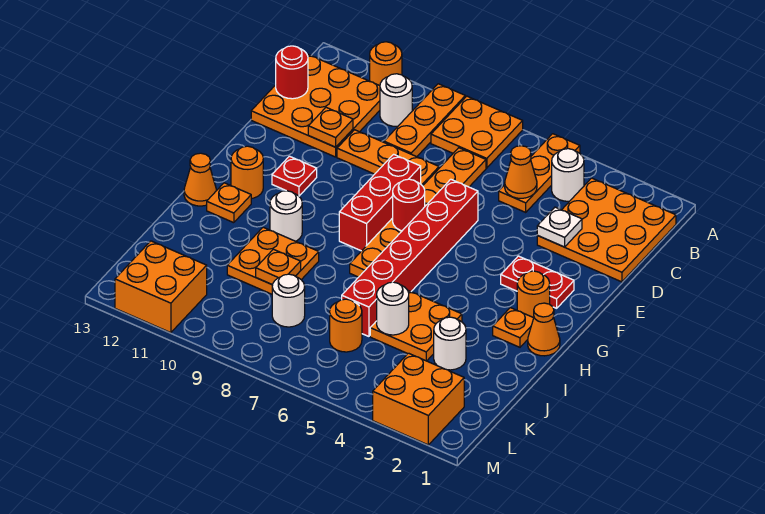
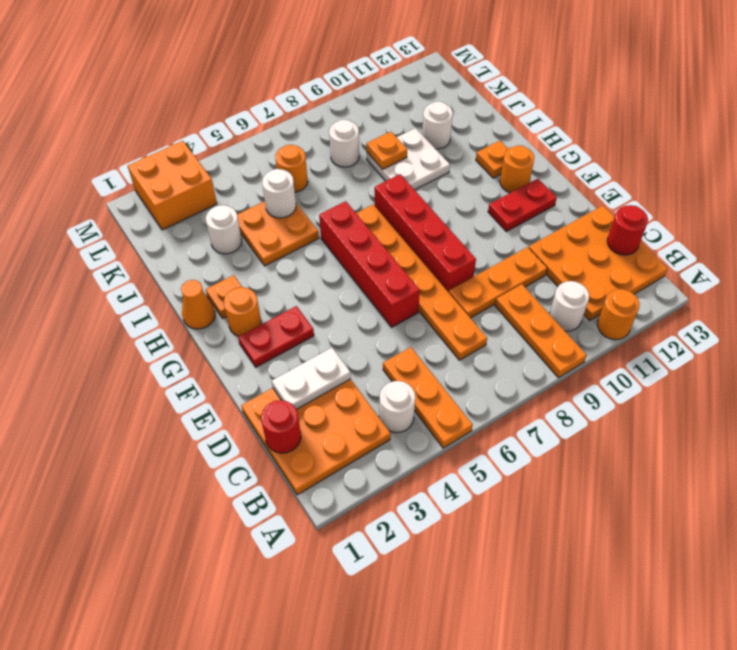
orange 2x2 plate [431,96,523,168] -> none
orange 1x1 cone [505,146,537,198] -> none
white 1x1 plate [537,207,582,247] -> white 1x2 plate [272,348,351,409]
orange 1x1 plate [308,107,353,147] -> none
red 1x6 brick [342,179,478,336] -> red 1x4 brick [319,201,420,327]
red 1x3 brick [339,154,421,251] -> red 1x4 brick [375,174,476,292]
red 1x1 round brick [393,179,425,231] -> red 1x1 round brick moved to [261,400,301,453]
red 1x1 plate [272,156,317,196] -> red 1x2 plate [488,179,557,231]
white 1x1 round brick [270,191,302,241] -> white 1x1 round brick moved to [422,101,453,149]
orange 1x1 cone [184,153,216,206] -> none
orange 2x2 plate [227,227,319,294] -> white 2x2 plate [367,128,450,190]
orange 2x2 brick [115,241,207,333] -> none

